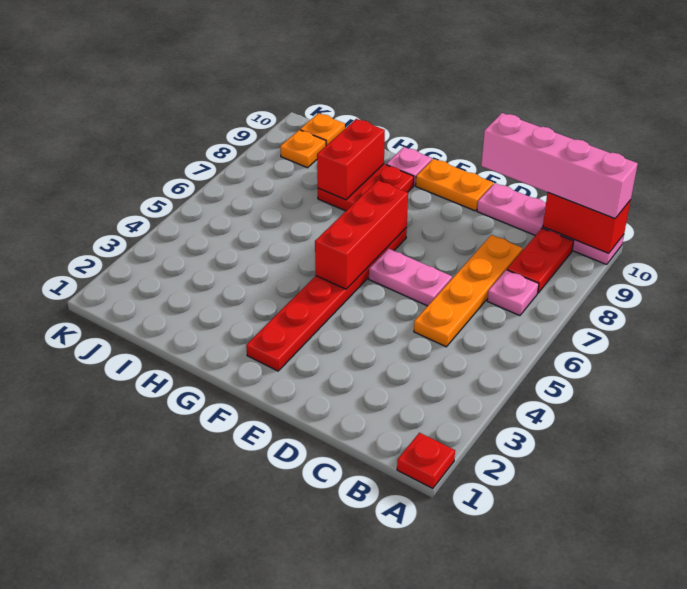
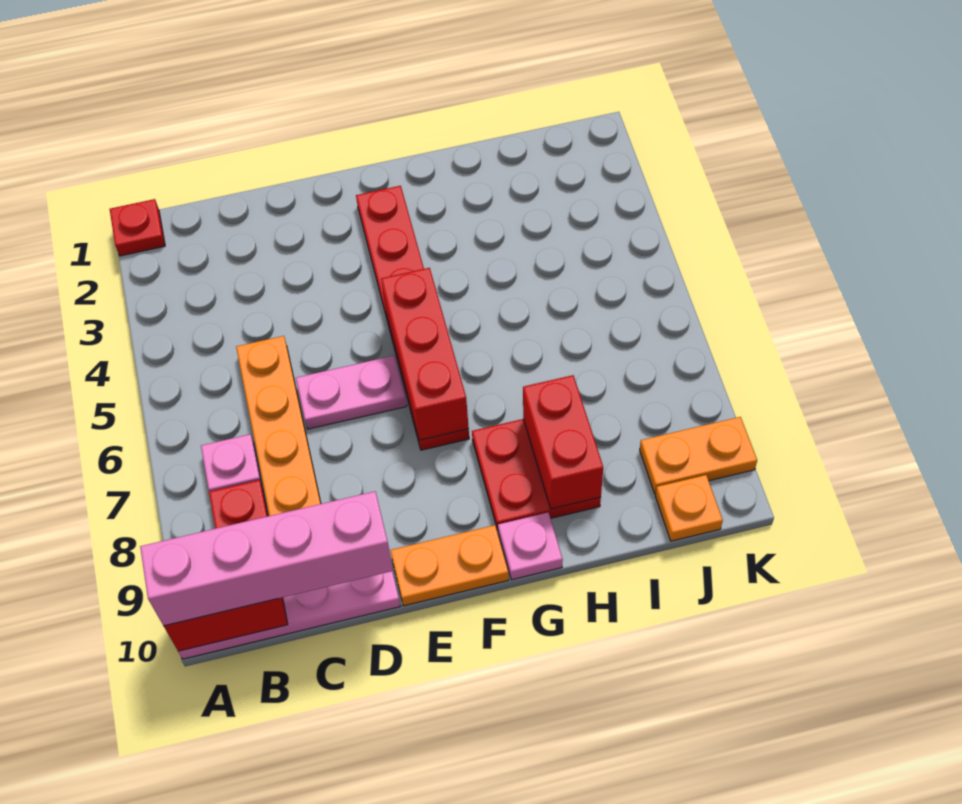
orange 1x1 plate [280,130,326,168] -> orange 1x2 plate [640,417,757,494]

